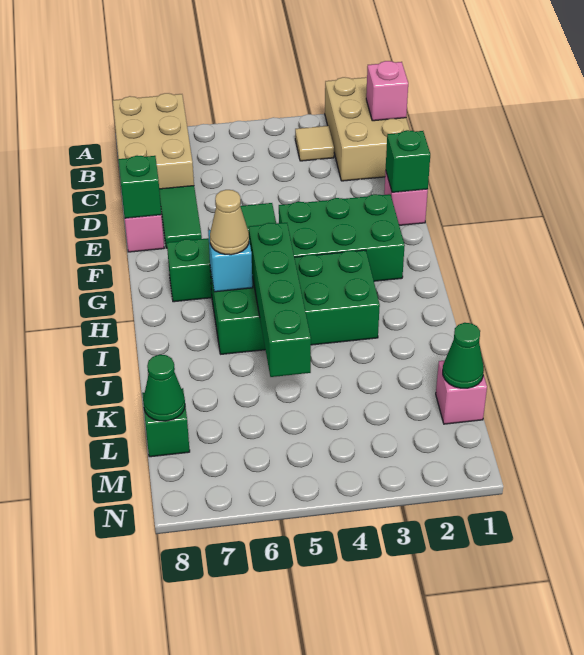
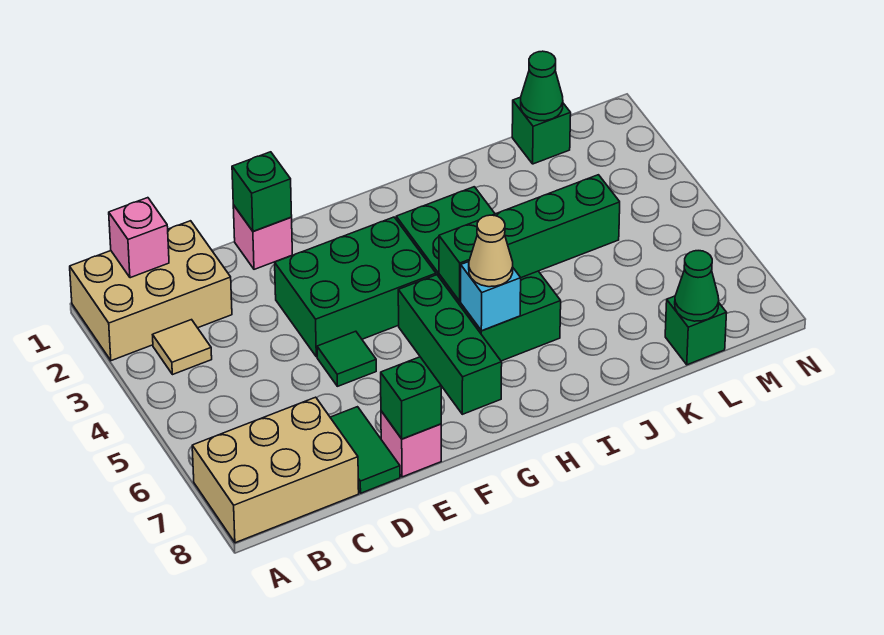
green 1x2 tile [159,186,202,248] -> green 1x2 tile turned to [330,407,400,493]
green 2x3 brick [279,194,405,281] -> green 2x3 brick turned to [275,217,436,357]
pink 1x1 brick [436,360,487,424] -> green 1x1 brick [512,97,571,164]

